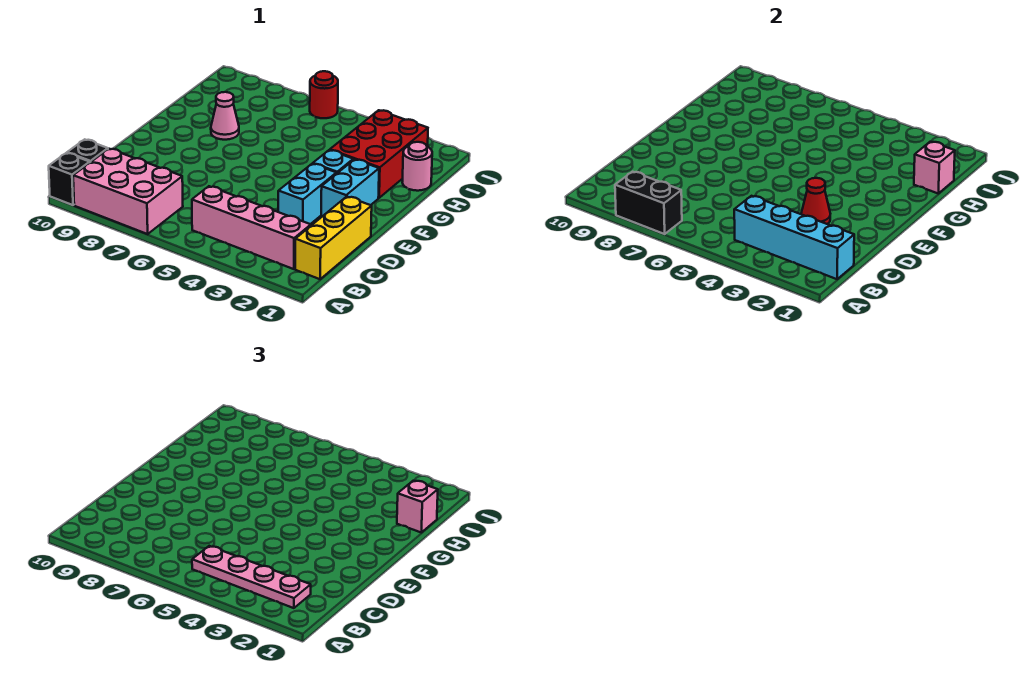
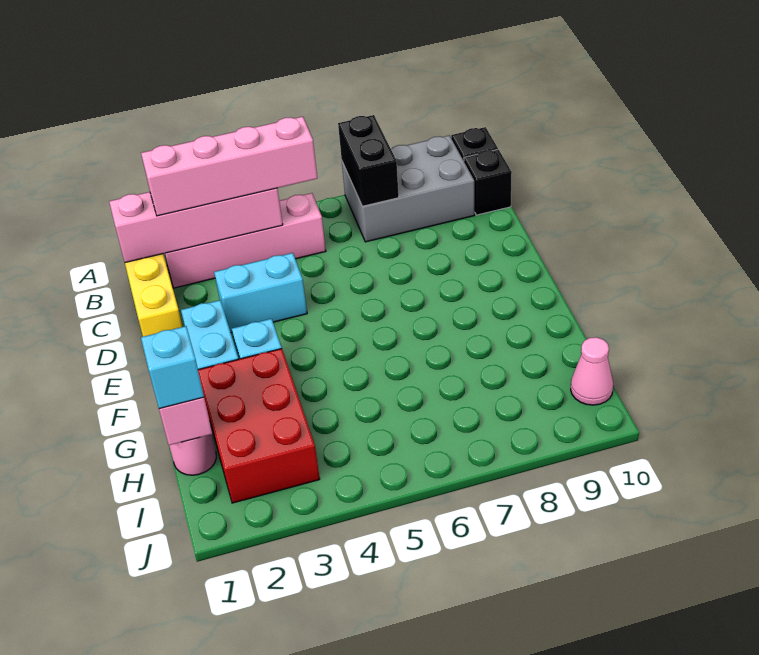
pink 2x3 brick [73,149,183,234] -> grey 2x3 brick [342,135,475,242]
black 1x2 brick [615,172,682,234] -> black 1x2 brick turned to [338,115,399,206]
cyan 1x4 brick [734,196,854,279] -> pink 1x4 brick [109,188,283,262]
pink 1x4 plate [192,546,311,608] -> pink 1x4 brick [141,117,317,216]
cyan 1x2 brick [278,164,337,224] -> cyan 1x2 brick turned to [214,253,307,333]
red 1x1 cone [801,178,830,224] -> none
pink 1x1 cone [211,92,239,140] -> pink 1x1 cone moved to [571,337,613,405]
pink 1x1 brick [397,481,438,532] -> cyan 1x1 brick [141,326,204,409]
red 1x1 round brick [310,71,338,118] -> none

